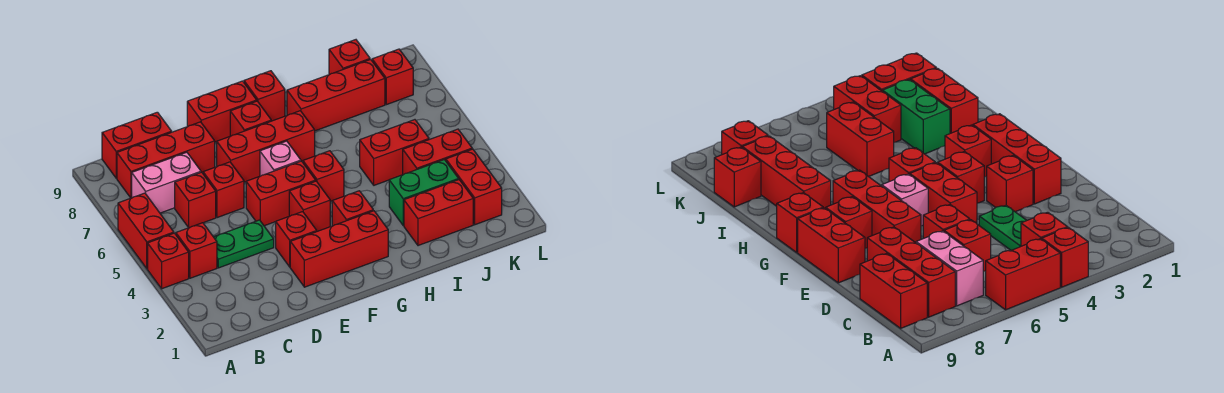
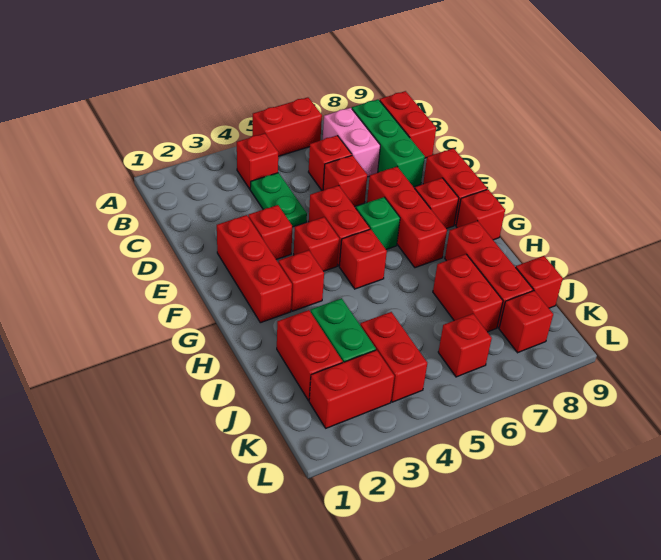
red 1x1 brick [148,233,189,289] -> red 1x1 brick moved to [438,314,492,377]
red 1x3 brick [117,122,215,198] -> green 1x3 brick [352,99,425,187]
pink 1x1 brick [260,141,301,176] -> green 1x1 brick [356,197,400,249]
red 1x2 brick [360,120,429,185] -> red 1x2 brick moved to [433,254,503,332]

